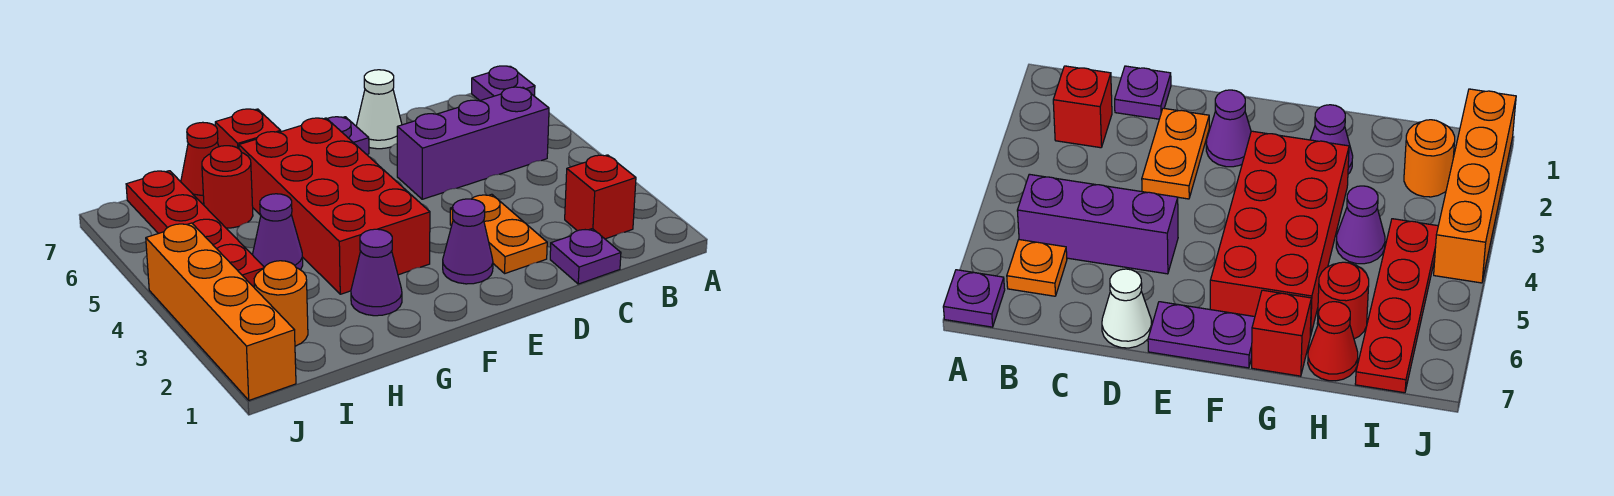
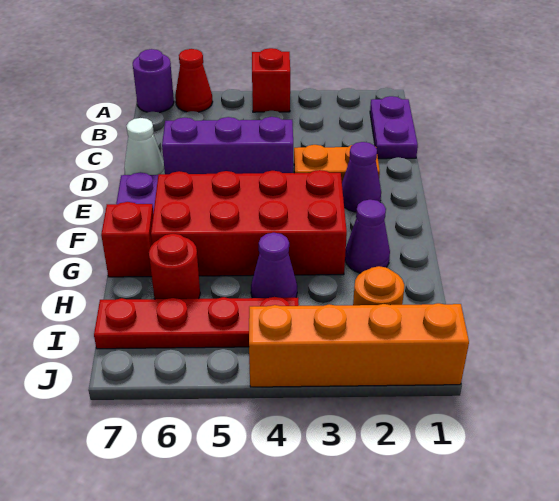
purple 1x1 plate [472,66,535,101] -> purple 1x1 round brick [133,49,174,113]
red 1x1 brick [565,155,636,239] -> red 1x1 brick moved to [252,48,290,112]
purple 1x3 brick [397,87,549,199] -> purple 1x3 brick turned to [162,117,293,174]
orange 1x1 plate [1007,240,1067,296] -> none
purple 1x1 plate [550,229,621,284] -> purple 1x2 plate [370,96,418,159]
red 1x1 cone [181,122,219,204] -> red 1x1 cone moved to [175,49,213,112]

